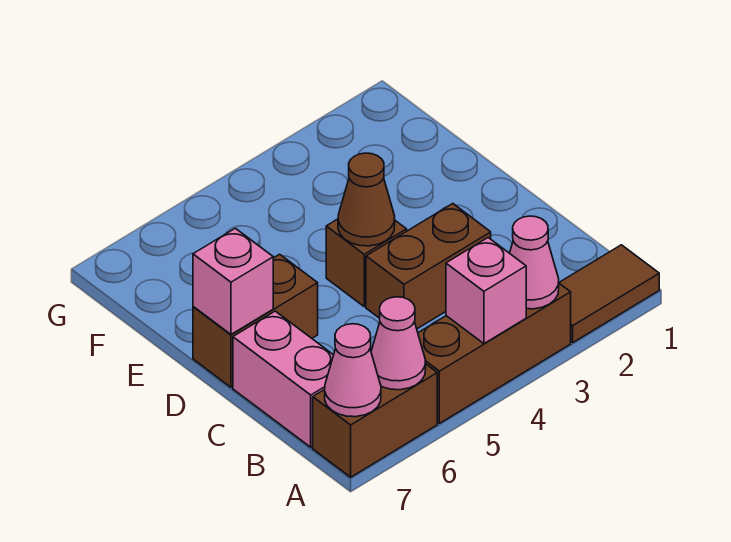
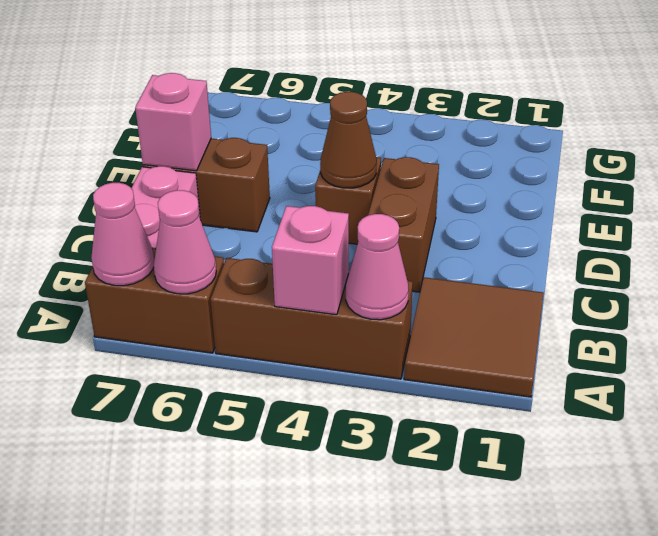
brown 1x2 tile [559,245,659,342] -> brown 2x2 tile [404,277,544,397]
brown 1x2 brick [366,204,491,329] -> brown 1x2 brick turned to [368,157,439,292]

